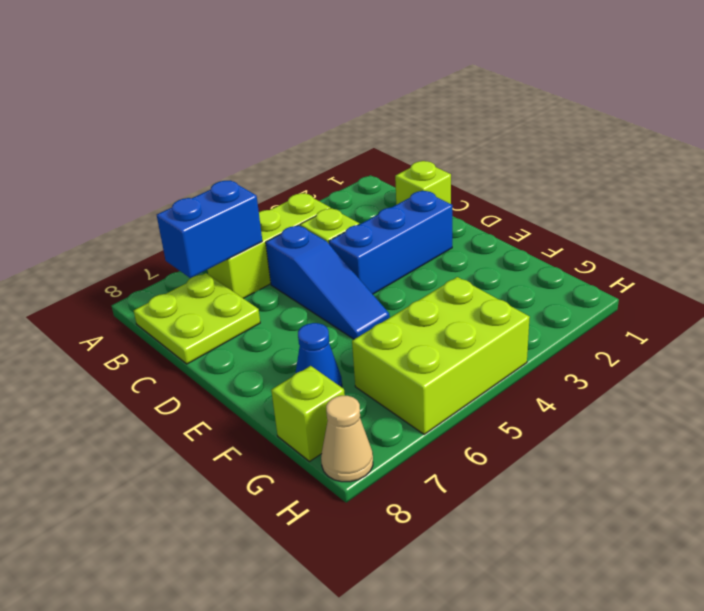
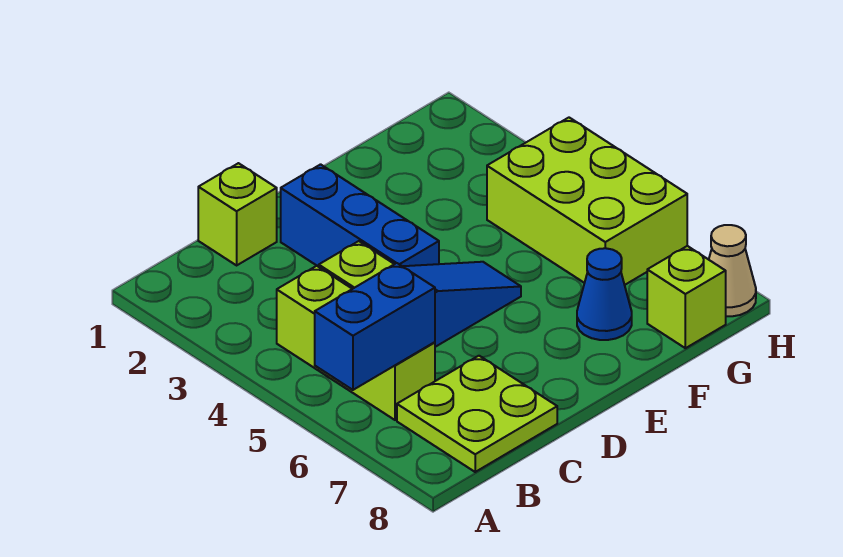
blue 1x2 brick [157,181,262,278] -> blue 1x2 brick turned to [315,263,435,390]

